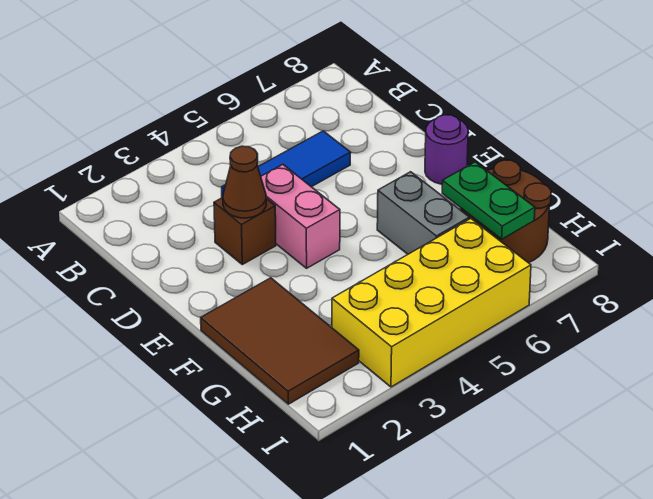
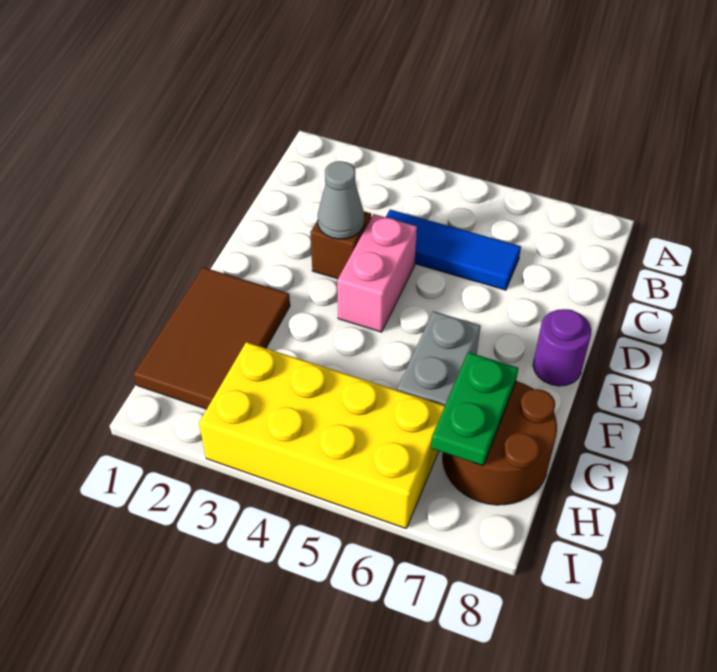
brown 1x1 cone [223,146,266,218] -> grey 1x1 cone [318,161,364,239]

